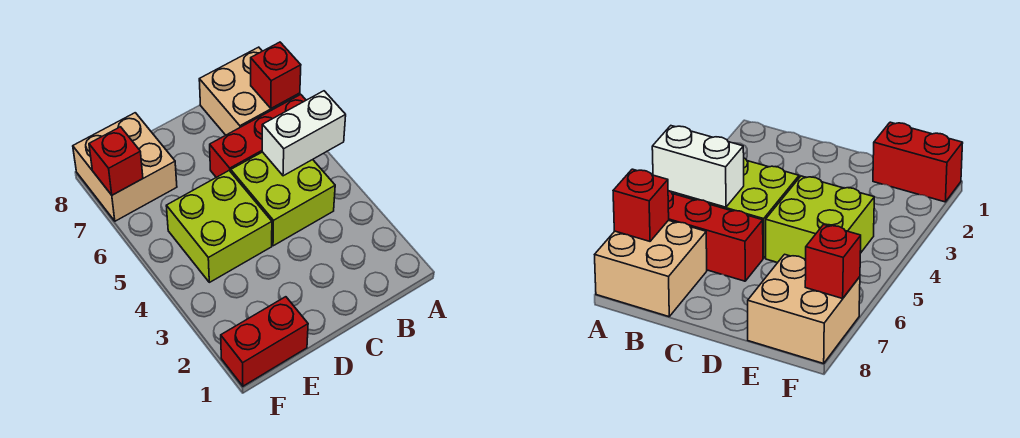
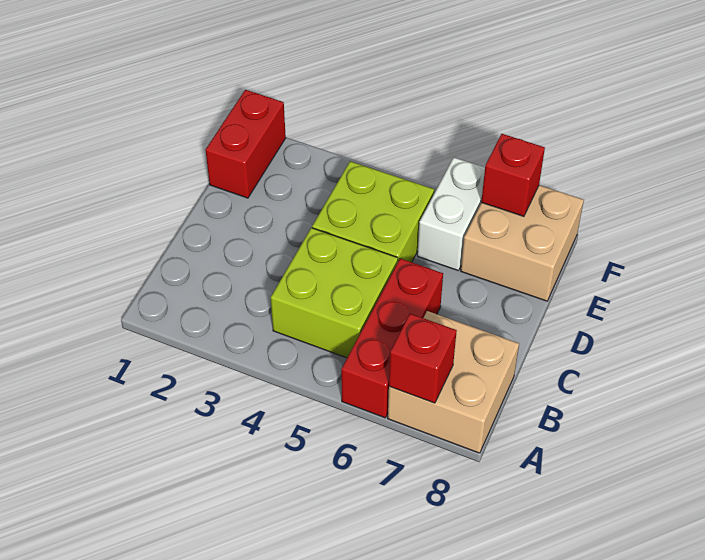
white 1x2 brick [262,91,346,176] -> white 1x2 brick moved to [417,158,485,271]

